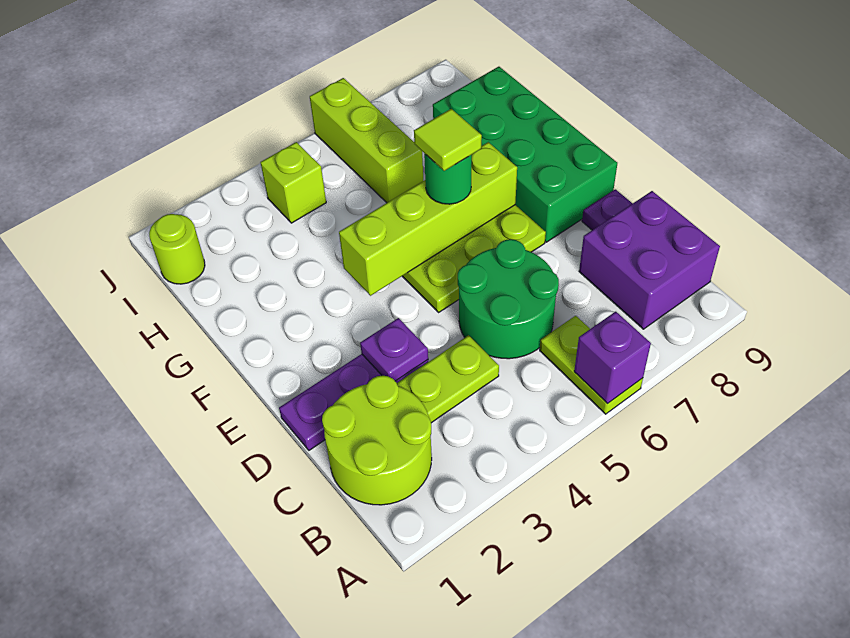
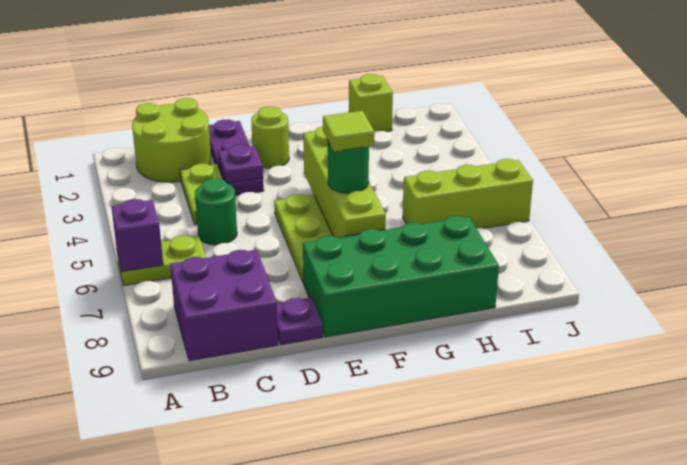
green 2x2 round brick [458,239,559,359] -> green 1x1 round brick [195,178,237,245]
lime 1x1 round brick [149,214,205,284] -> lime 1x1 round brick moved to [251,107,289,168]
lime 1x1 brick [261,142,326,223] -> lime 1x1 brick moved to [349,74,393,132]

